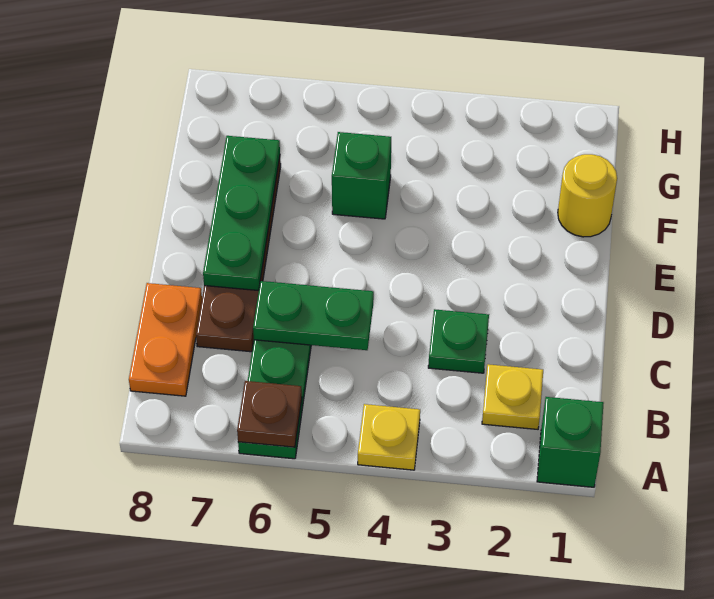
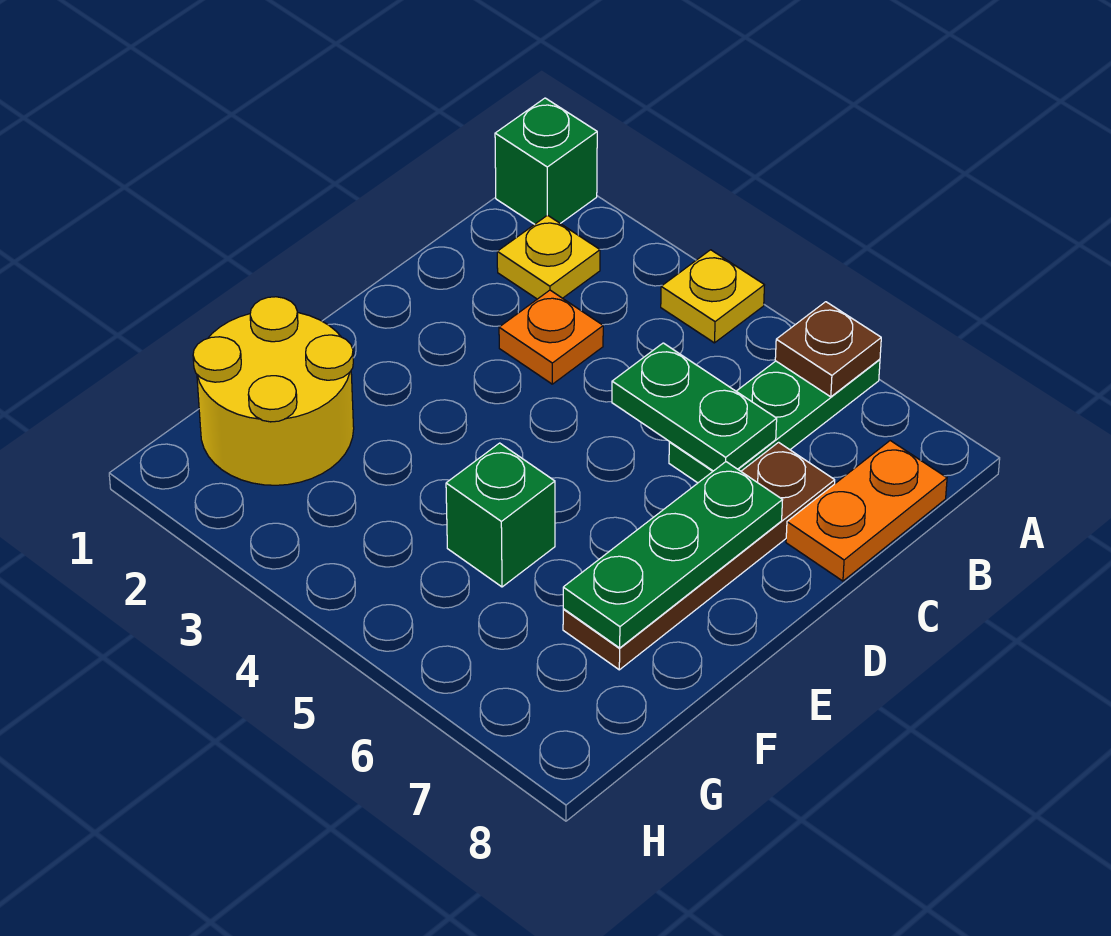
green 1x1 plate [428,309,489,373] -> orange 1x1 plate [499,290,603,384]
yellow 1x1 round brick [558,154,617,237] -> yellow 2x2 round brick [193,297,354,485]

